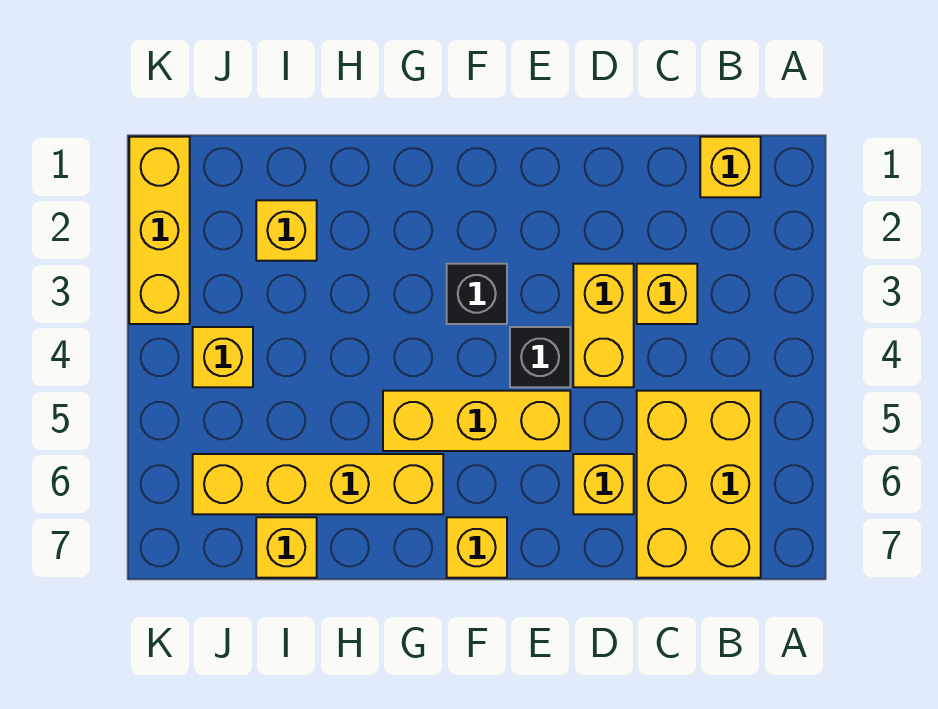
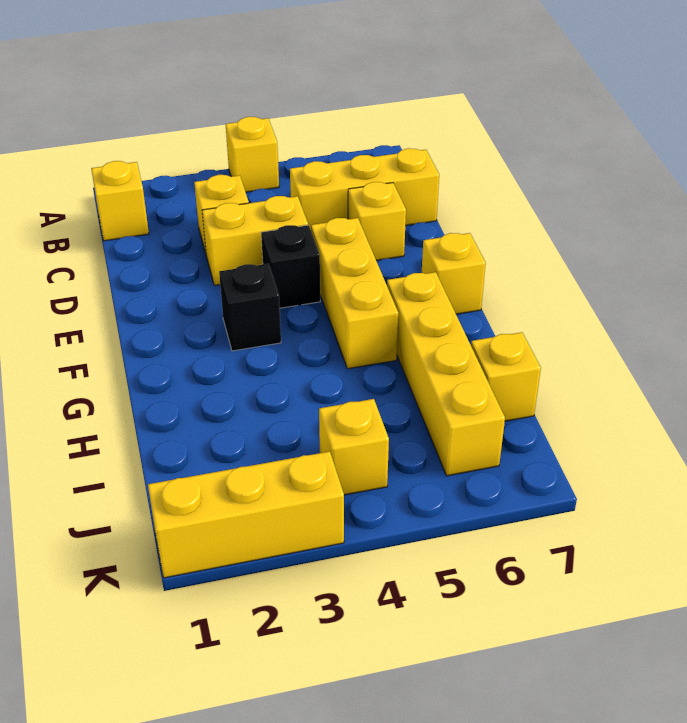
yellow 2x3 brick [637,391,761,578] -> yellow 1x3 brick [290,148,439,230]
yellow 1x1 brick [256,200,317,261] -> yellow 1x1 brick moved to [226,117,279,192]

